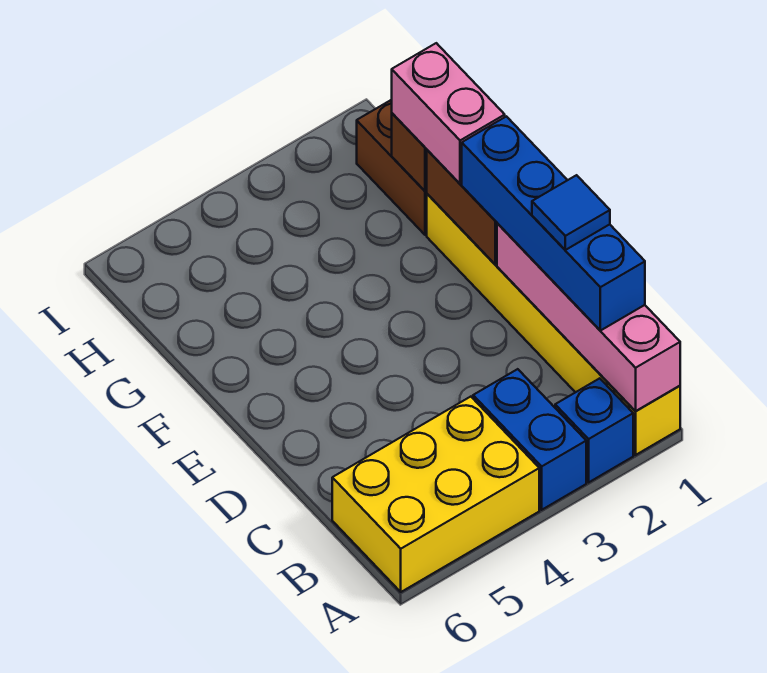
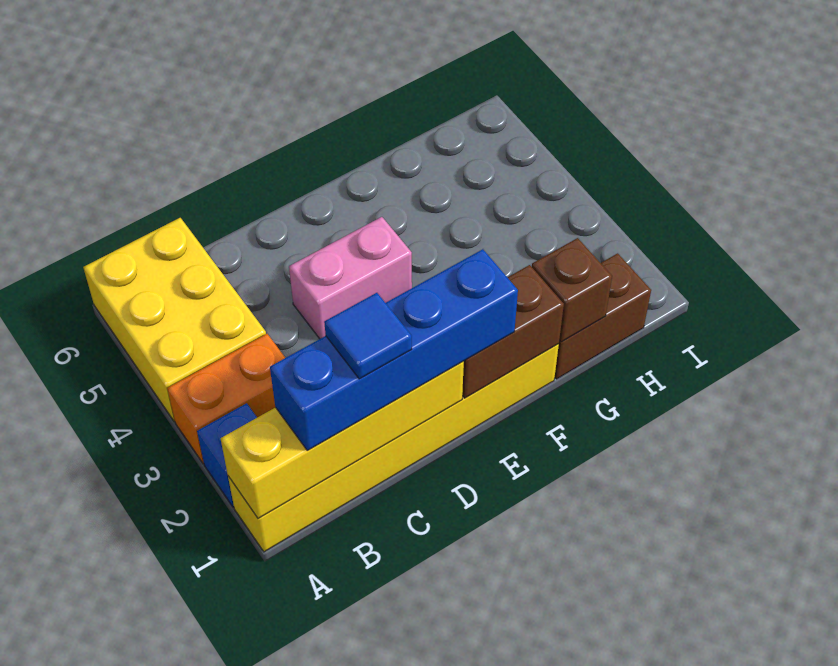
pink 1x4 brick [497,223,680,411] -> yellow 1x4 brick [221,361,464,519]
blue 1x2 brick [473,369,586,510] -> orange 1x2 brick [167,334,285,464]
pink 1x2 brick [392,43,505,184] -> pink 1x2 brick moved to [289,217,412,339]

